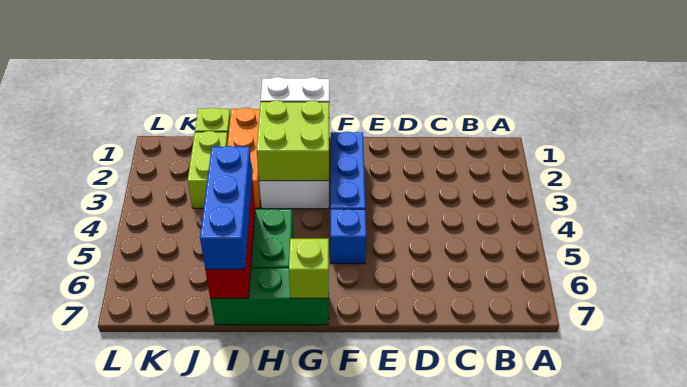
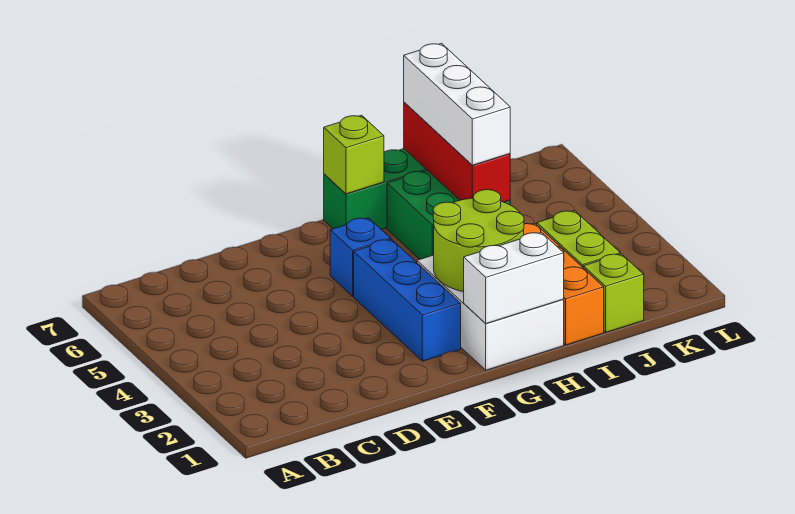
lime 2x2 brick [257,100,329,181] -> lime 2x2 round brick [433,190,524,292]
blue 1x3 brick [200,146,252,269] -> white 1x3 brick [404,43,510,165]

